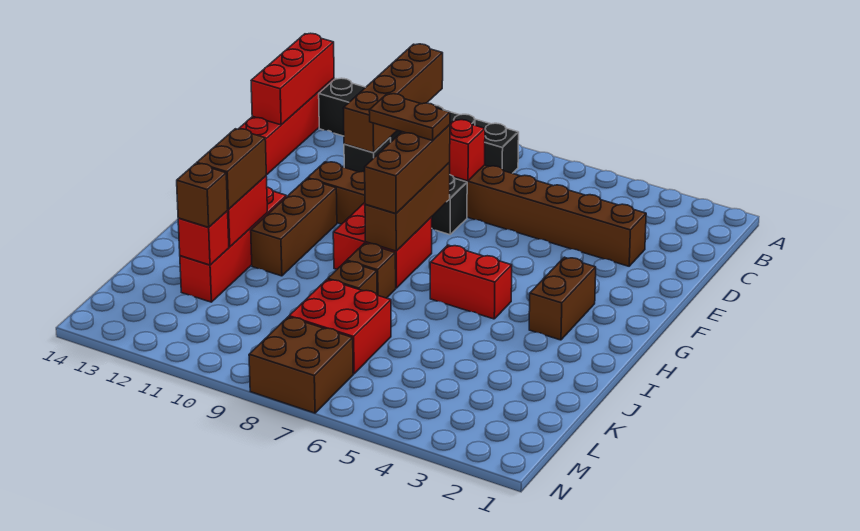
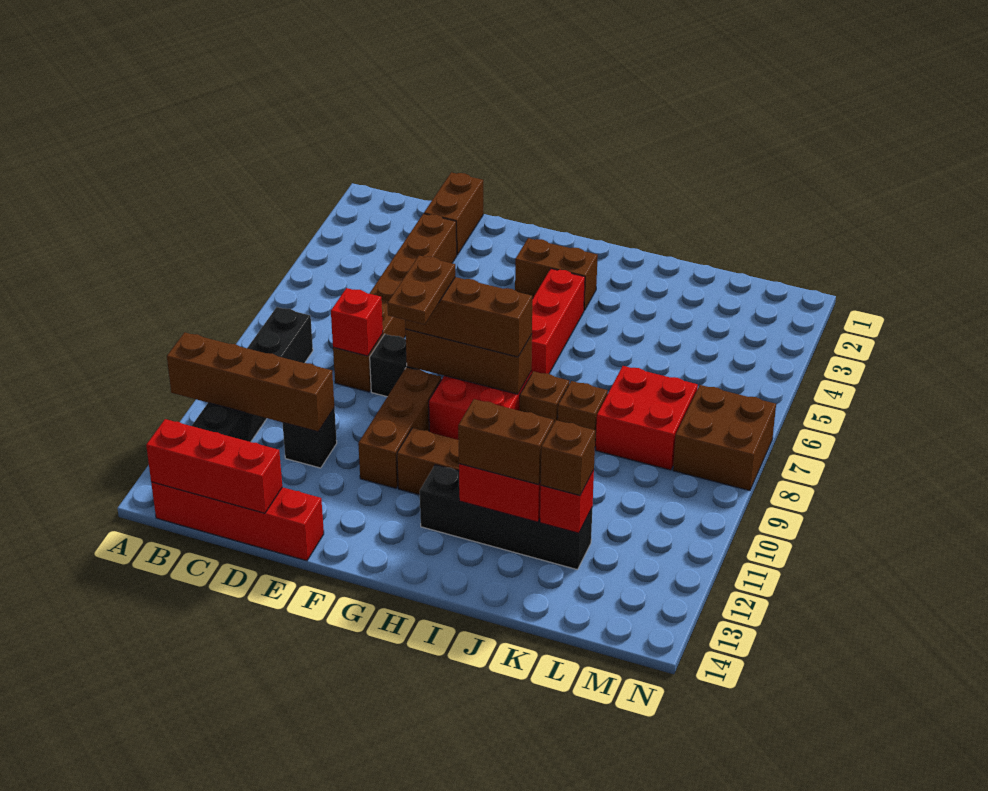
none -> brown 1x2 brick [424,172,483,255]
red 1x2 brick [430,245,512,319] -> red 1x3 brick [531,269,585,374]
red 1x4 brick [180,187,286,302] -> black 1x4 brick [420,465,592,570]

